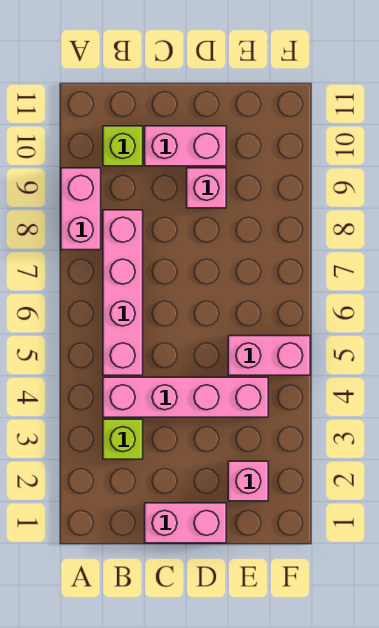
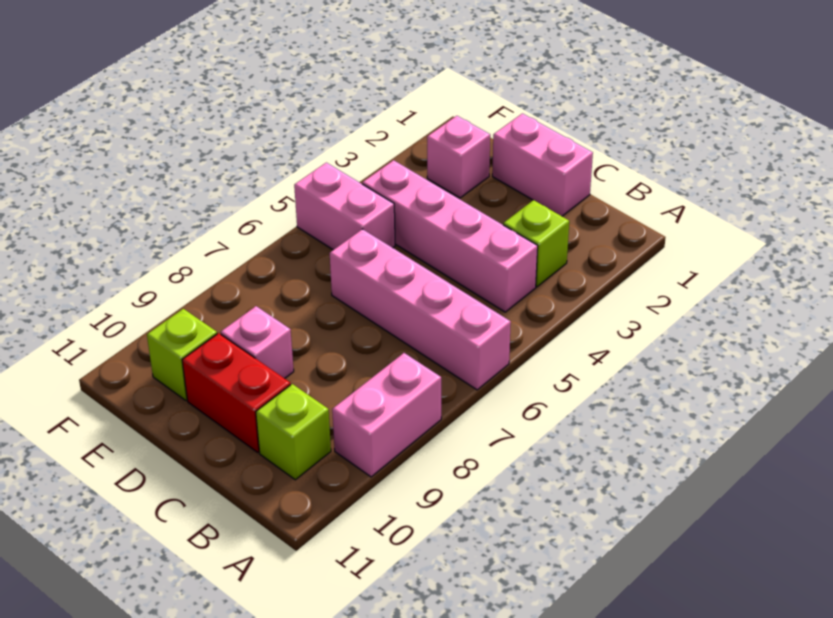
pink 1x4 brick [103,210,143,375] -> pink 1x4 brick turned to [330,229,511,390]
pink 1x2 brick [145,126,226,166] -> red 1x2 brick [182,333,291,453]
none -> lime 1x1 brick [147,309,217,401]

